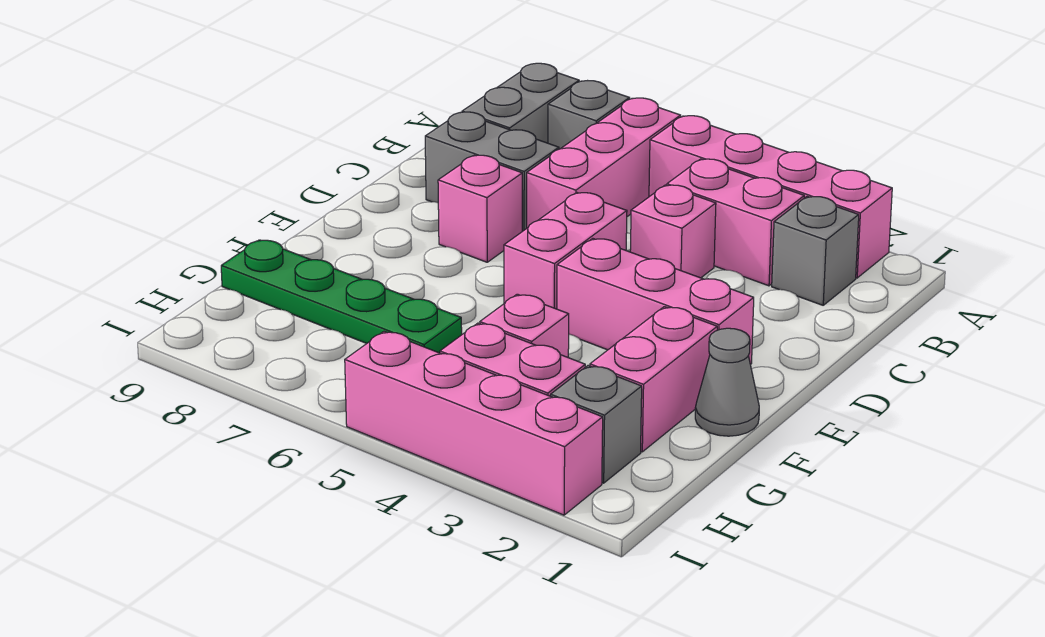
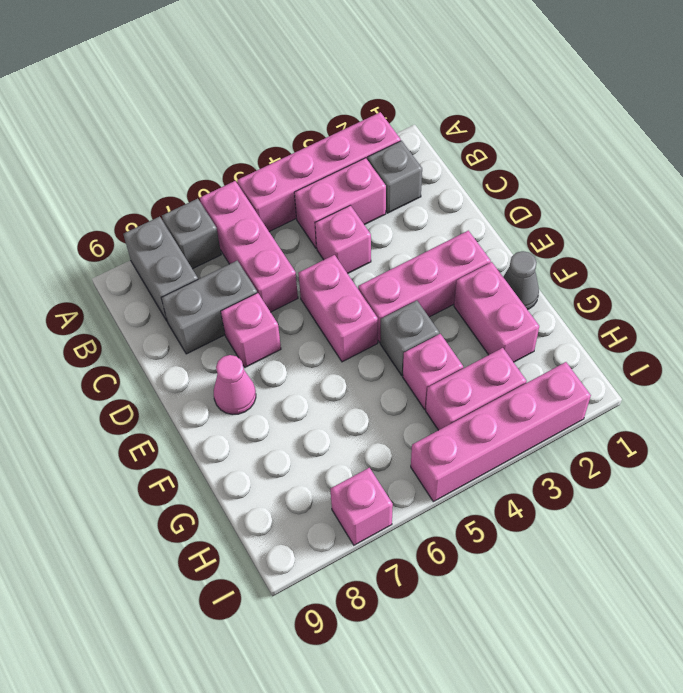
none -> pink 1x1 cone [214,355,256,415]
green 1x4 plate [221,240,462,353] -> none
grey 1x1 brick [551,365,642,483] -> grey 1x1 brick moved to [380,300,439,375]
none -> pink 1x1 brick [330,468,393,545]

